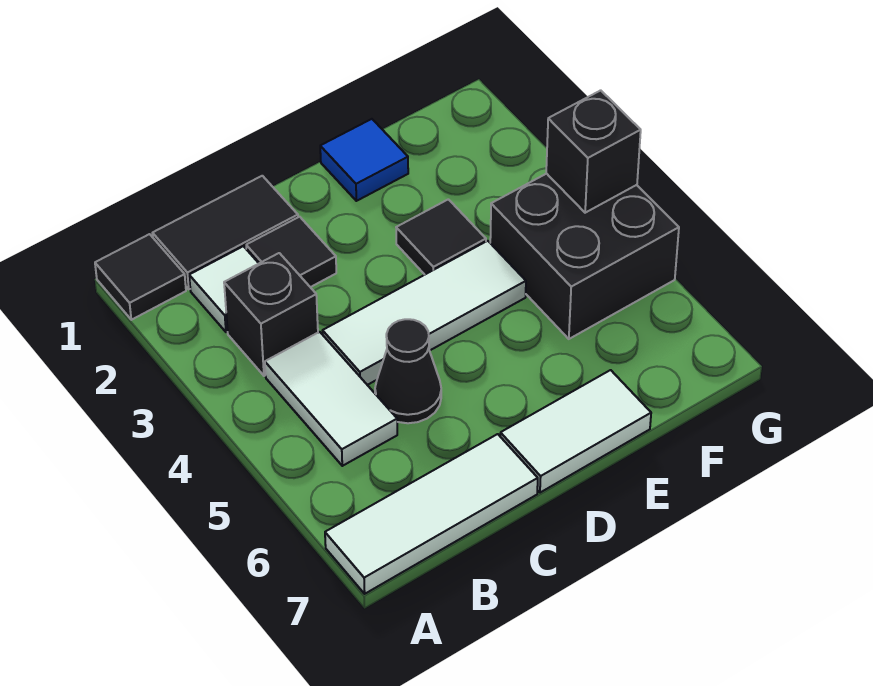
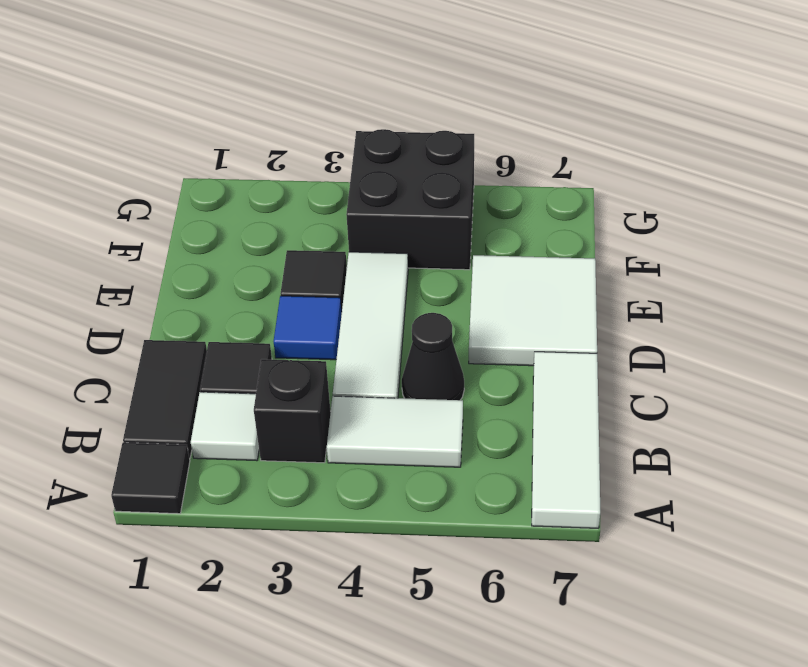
white 1x2 tile [500,370,651,493] -> white 2x2 tile [469,255,597,366]
blue 1x1 tile [320,119,408,201] -> blue 1x1 tile moved to [274,296,342,360]
black 1x1 brick [546,90,641,213] -> none

